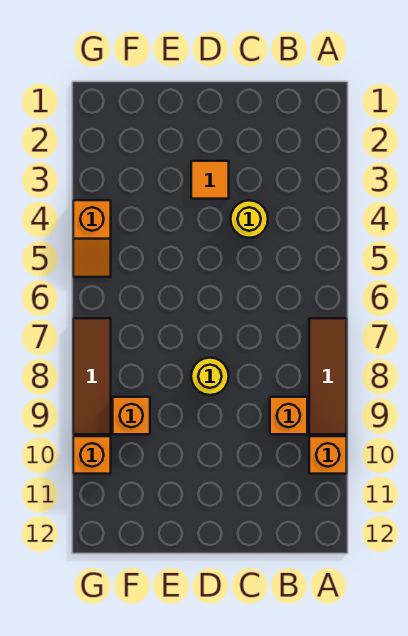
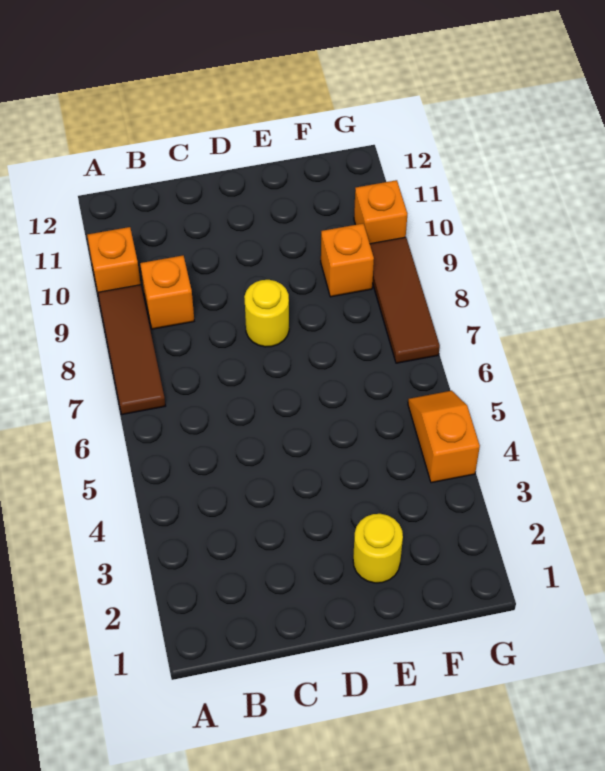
yellow 1x1 round brick [231,200,268,238] -> yellow 1x1 round brick moved to [353,514,403,583]
orange 1x1 tile [191,161,229,199] -> none

